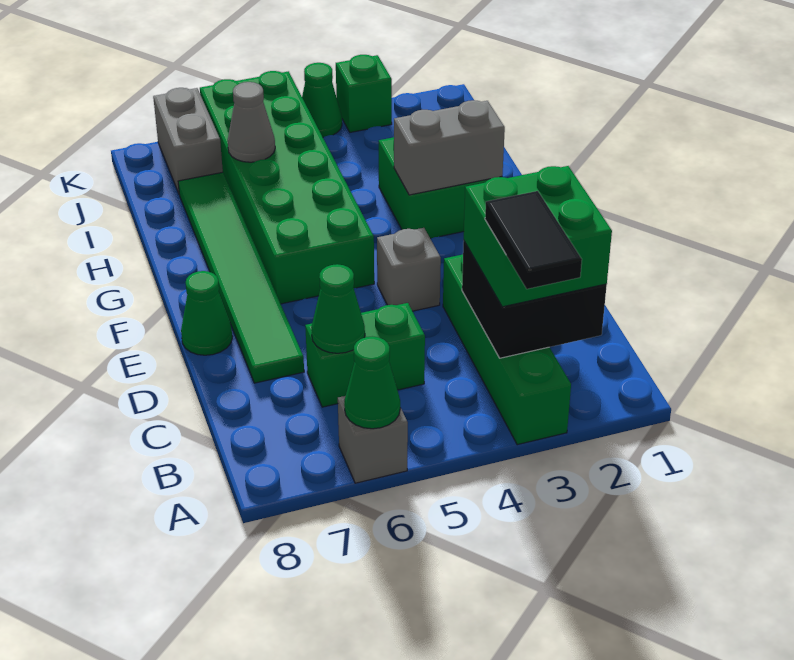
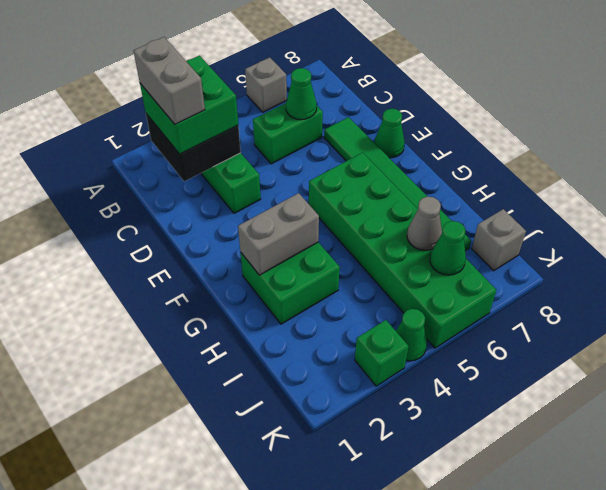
black 1x2 tile [485,191,582,289] -> none
green 1x1 cone [344,336,400,429] -> green 1x1 cone moved to [430,221,466,275]
grey 1x1 brick [377,228,441,311] -> grey 1x1 brick moved to [472,209,526,271]
grey 1x2 brick [153,88,223,193] -> grey 1x2 brick moved to [133,37,205,124]

